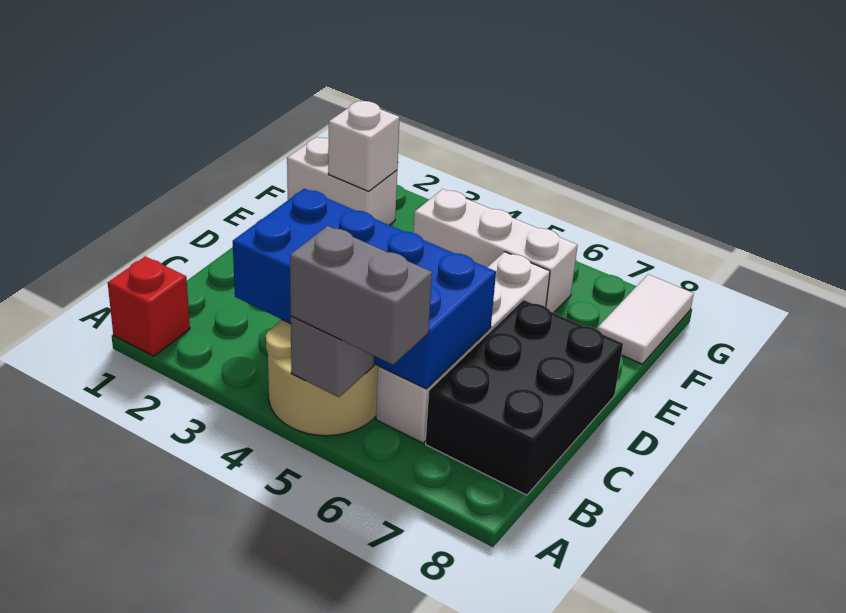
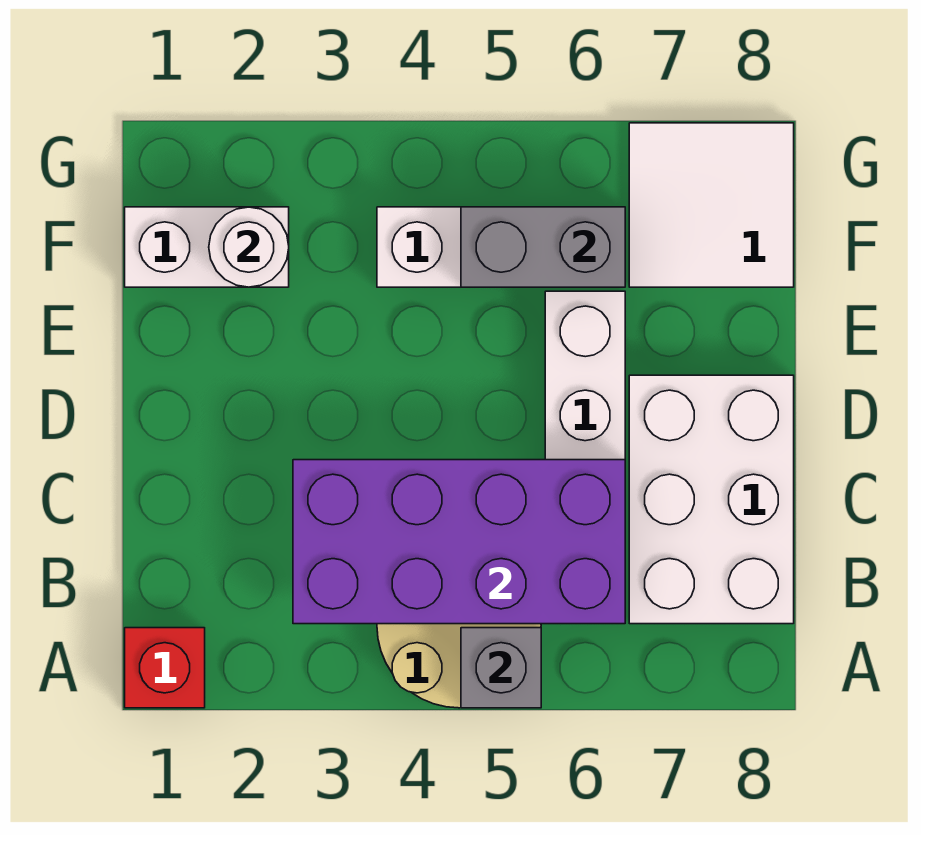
grey 1x2 brick [290,226,432,365] -> grey 1x2 brick moved to [461,207,625,287]
blue 2x4 brick [233,189,496,389] -> purple 2x4 brick [293,460,625,624]
black 2x3 brick [426,300,623,495] -> white 2x3 brick [629,375,794,624]
white 1x1 brick [328,101,400,191] -> white 1x1 round brick [209,207,289,287]
white 1x2 tile [597,274,694,364] -> white 2x2 tile [629,123,794,287]

